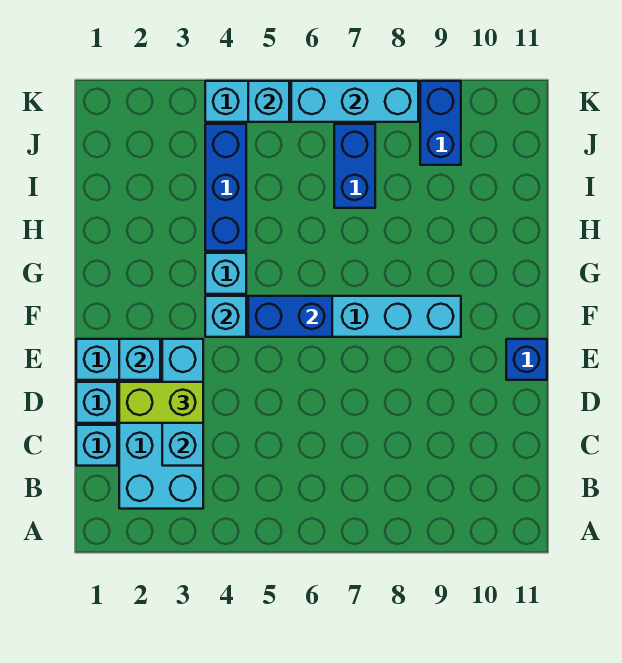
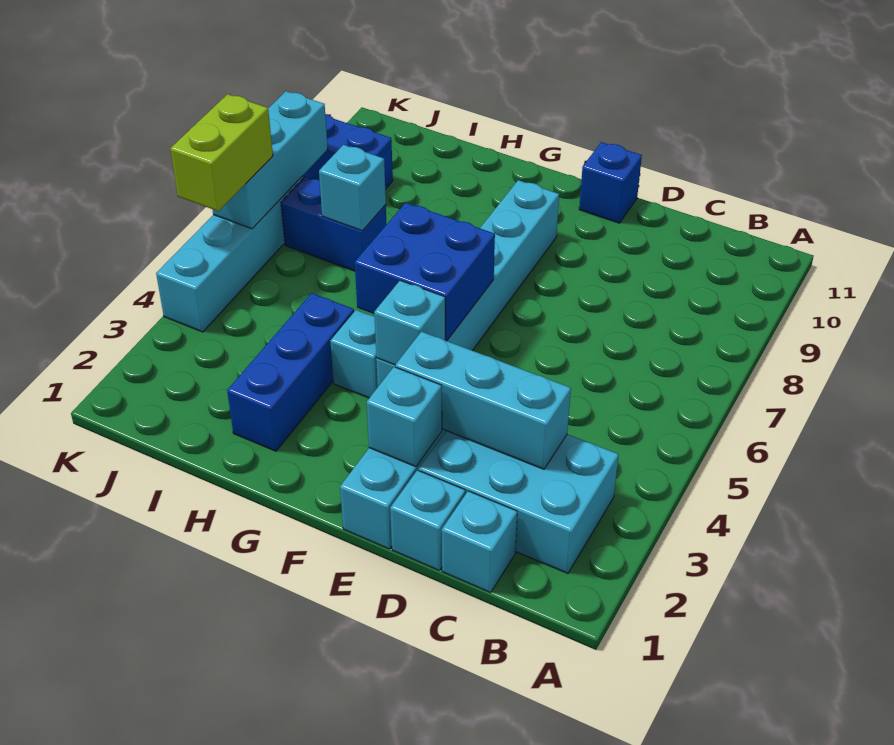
lime 1x2 brick [119,382,203,423] -> lime 1x2 brick moved to [170,94,273,211]
blue 1x2 brick [248,296,332,337] -> blue 2x2 brick [355,203,495,341]
blue 1x3 brick [205,124,246,251] -> blue 1x3 brick turned to [227,293,354,451]
cyan 1x1 brick [248,81,289,122] -> cyan 1x1 brick moved to [319,145,386,231]

